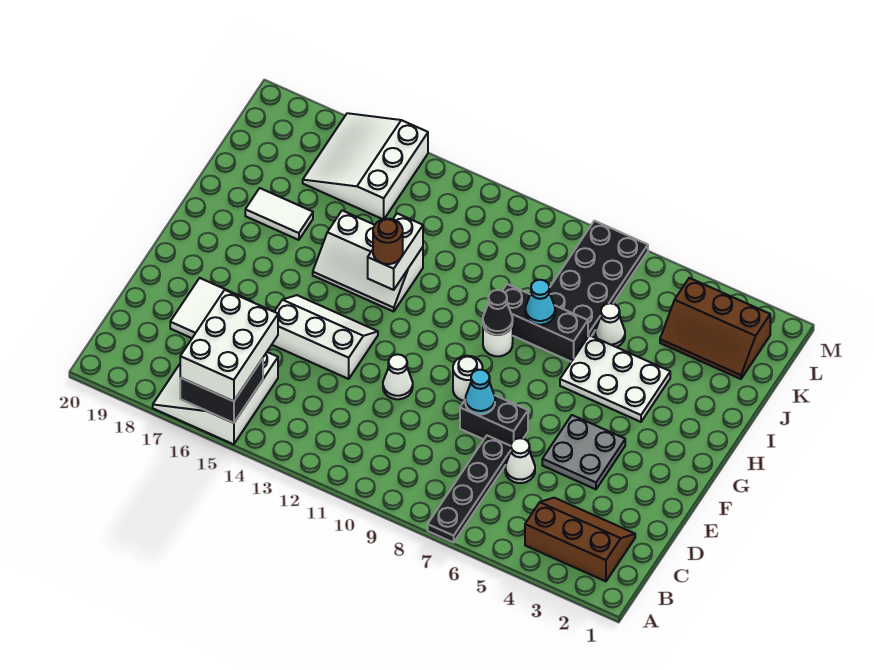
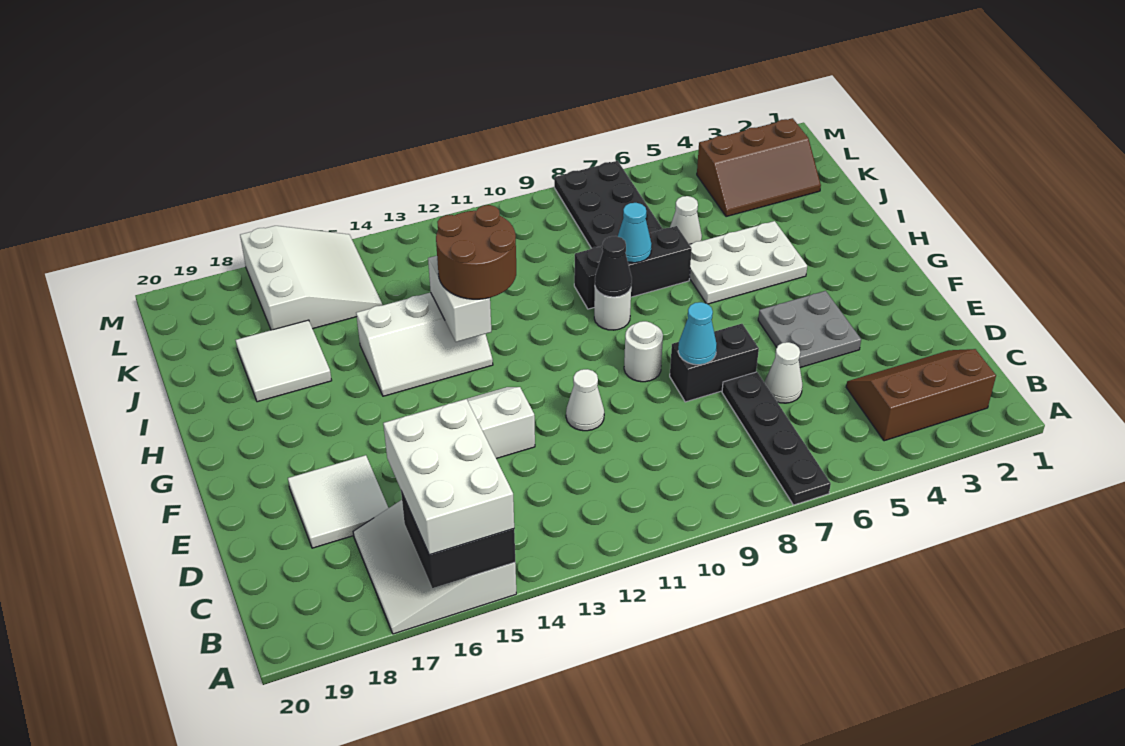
brown 1x1 round brick [373,219,403,264] -> brown 2x2 round brick [436,205,516,299]
white 1x2 tile [245,188,313,240] -> white 2x2 tile [236,320,332,402]
white 3x3 slope [303,113,428,219] -> white 3x3 slope turned to [240,226,382,330]

